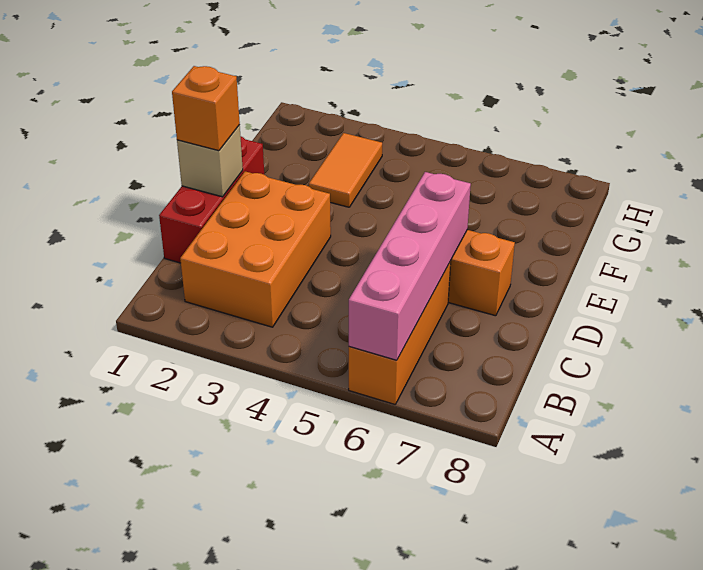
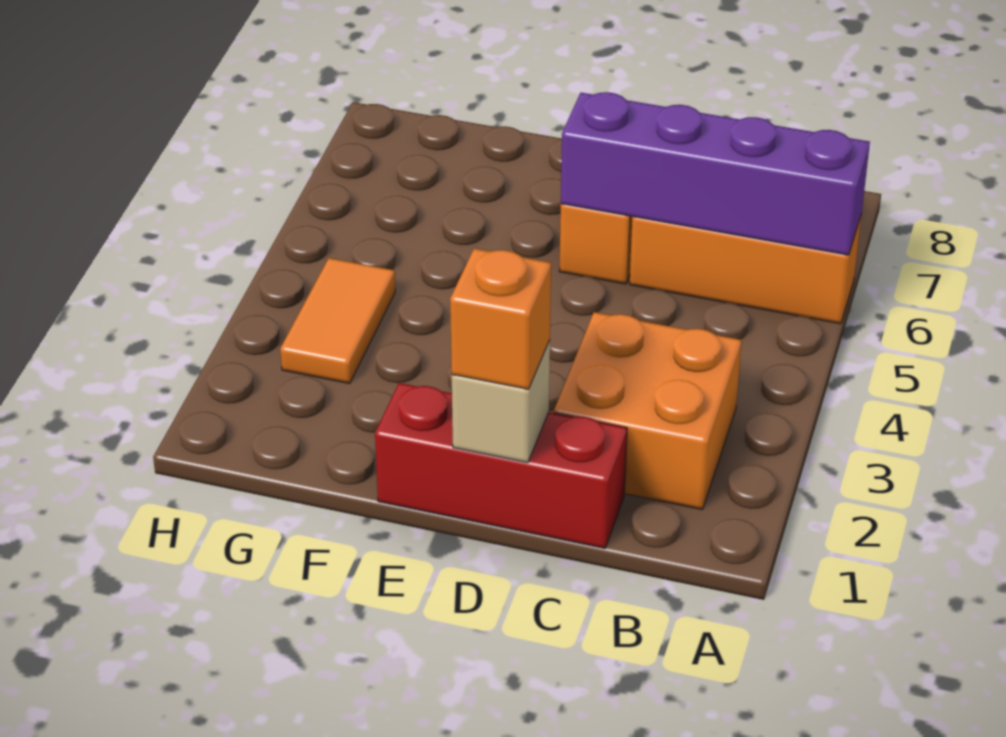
pink 1x4 brick [349,172,471,360] -> purple 1x4 brick [561,92,870,255]
orange 2x3 brick [180,171,331,327] -> orange 2x2 brick [554,312,742,509]
orange 1x2 tile [309,133,382,207] -> orange 1x2 tile turned to [280,258,395,384]

